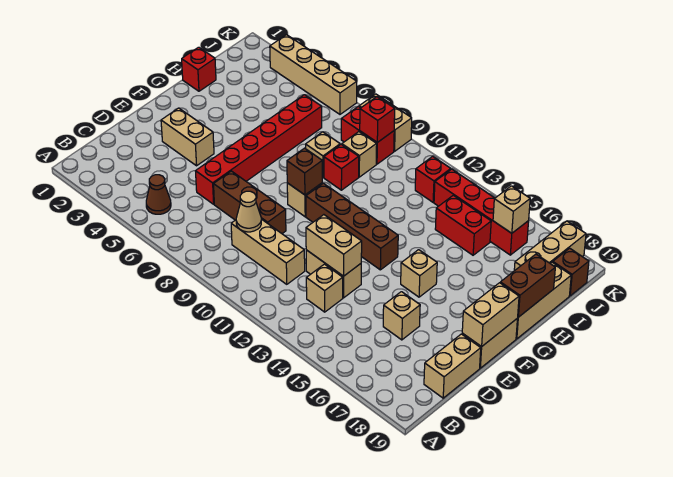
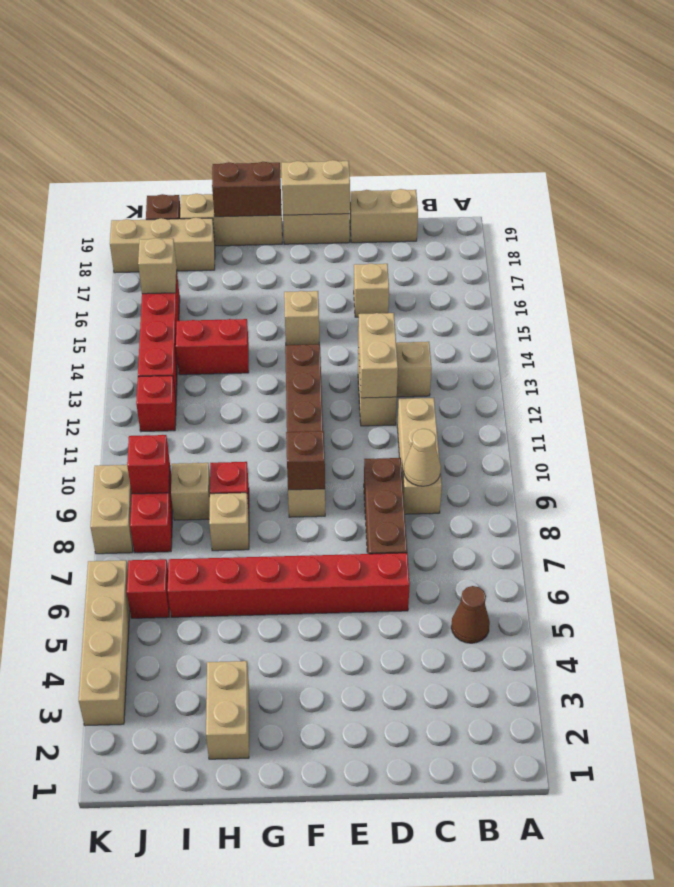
tan 1x2 brick [161,108,214,166] -> tan 1x2 brick moved to [206,661,249,759]
red 1x1 brick [182,47,216,91] -> red 1x1 brick moved to [127,559,170,618]
red 1x2 brick [435,195,491,255] -> red 1x2 brick turned to [176,319,249,375]

